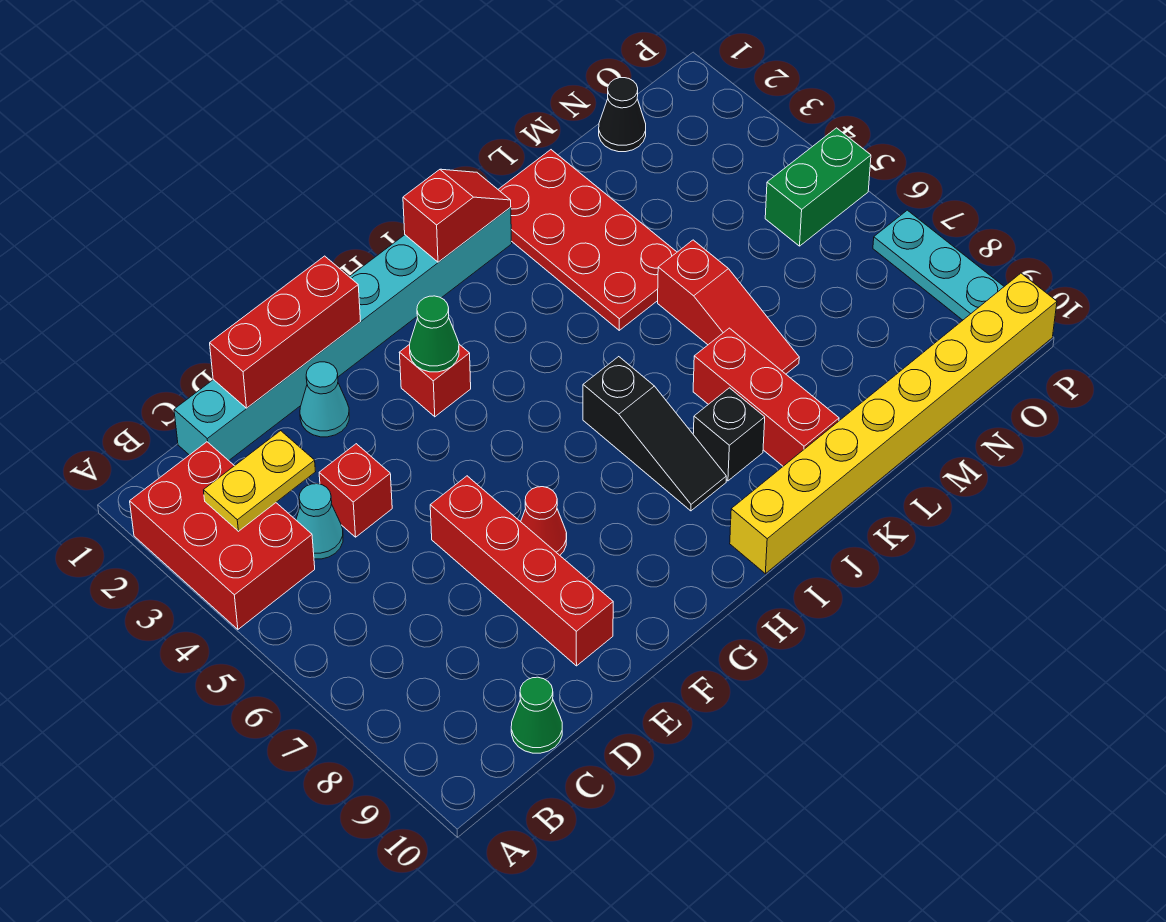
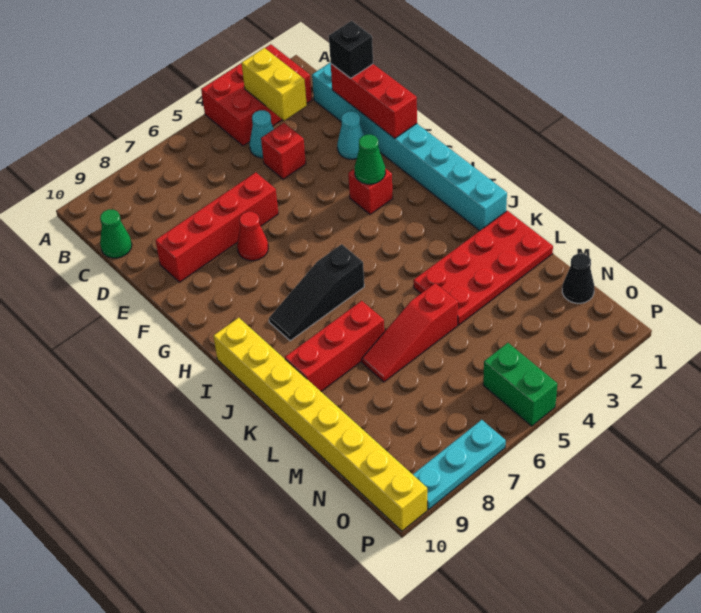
yellow 1x2 plate [204,431,316,531] -> yellow 1x2 brick [242,48,307,121]
red 1x2 slope [403,169,511,262] -> none
black 1x1 brick [693,388,765,481] -> black 1x1 brick moved to [329,21,373,78]

